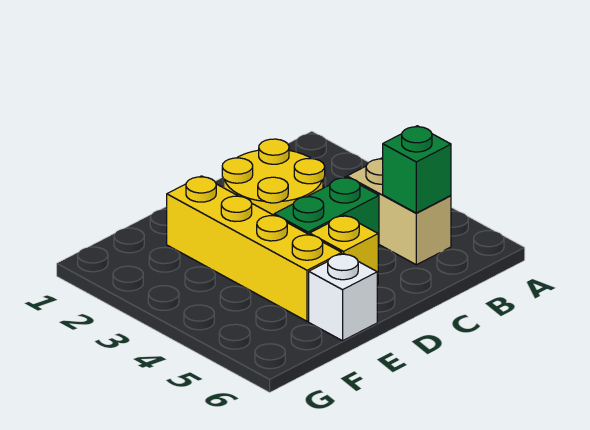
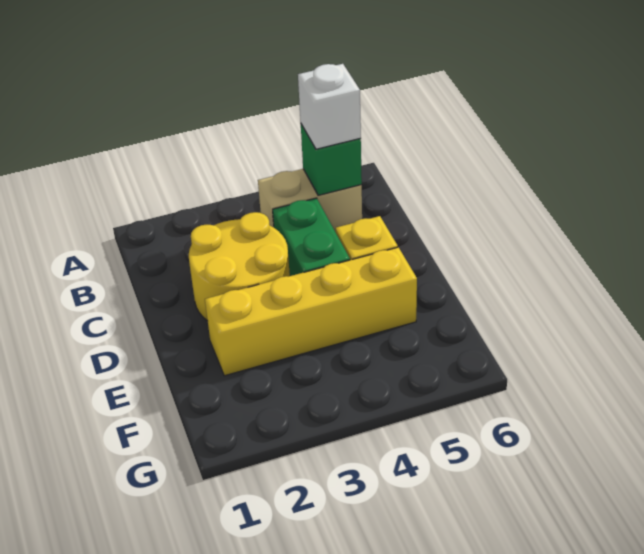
white 1x1 brick [309,253,377,341] -> white 1x1 brick moved to [298,64,361,149]

